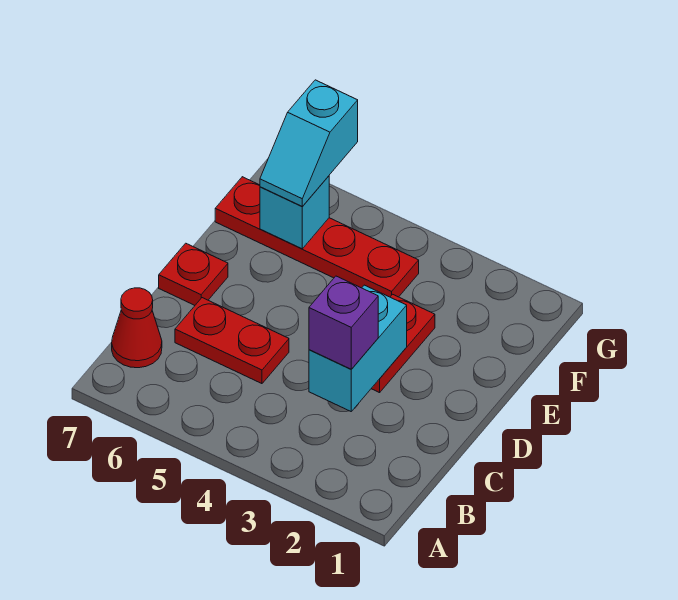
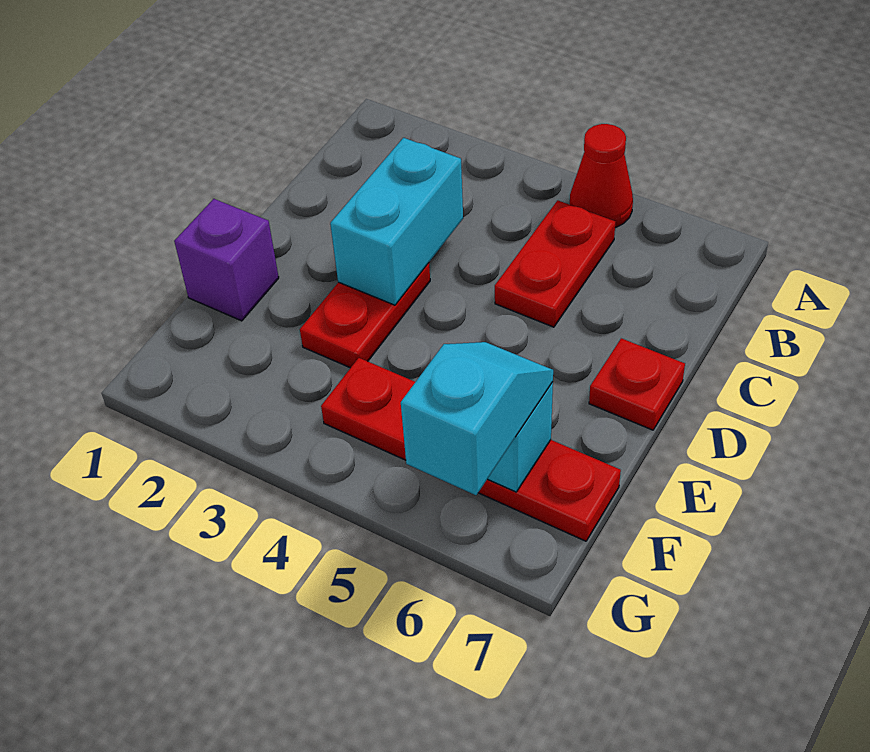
red 1x1 cone [112,288,162,368] -> red 1x1 cone moved to [570,124,633,228]
purple 1x1 brick [309,276,378,369] -> purple 1x1 brick moved to [174,199,279,321]
red 1x2 plate [175,298,289,384] -> red 1x2 plate turned to [495,200,615,327]

